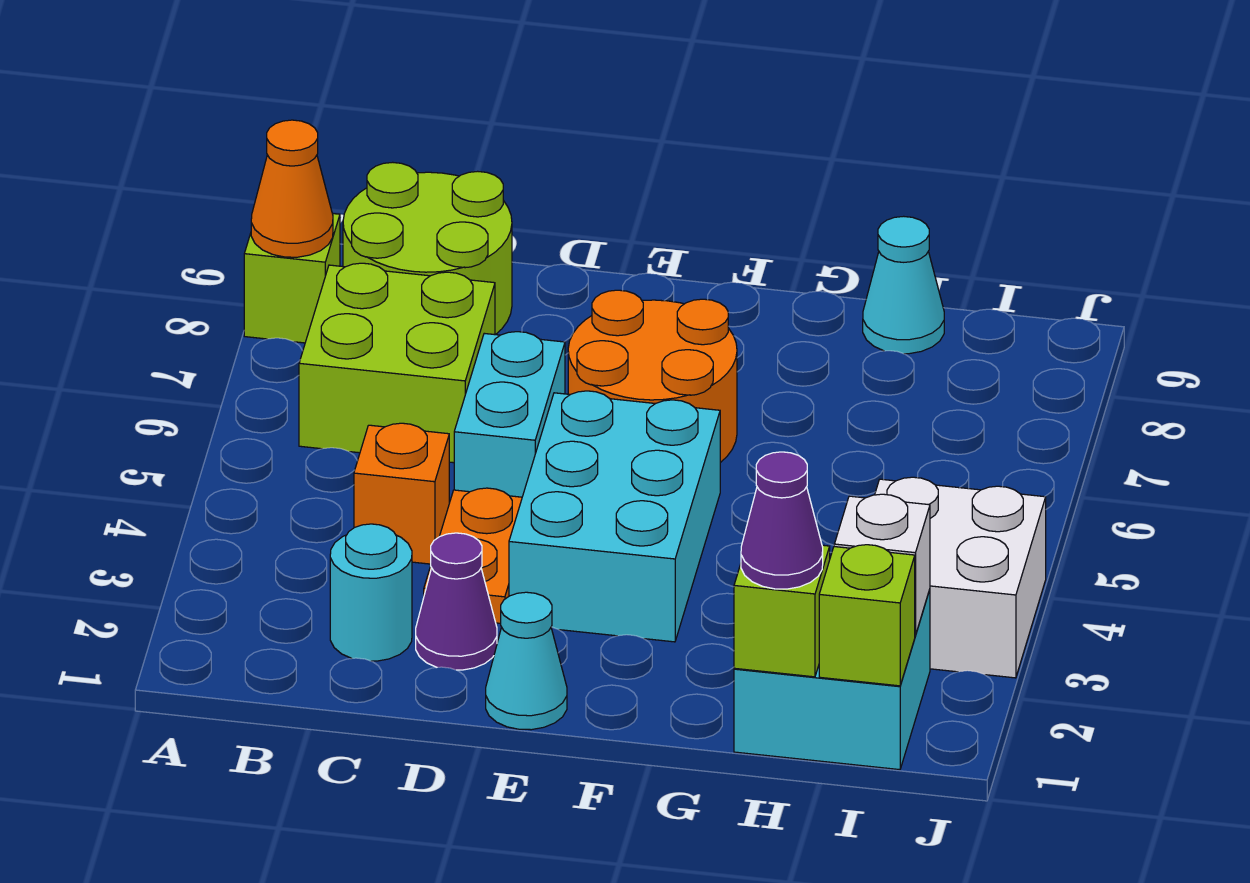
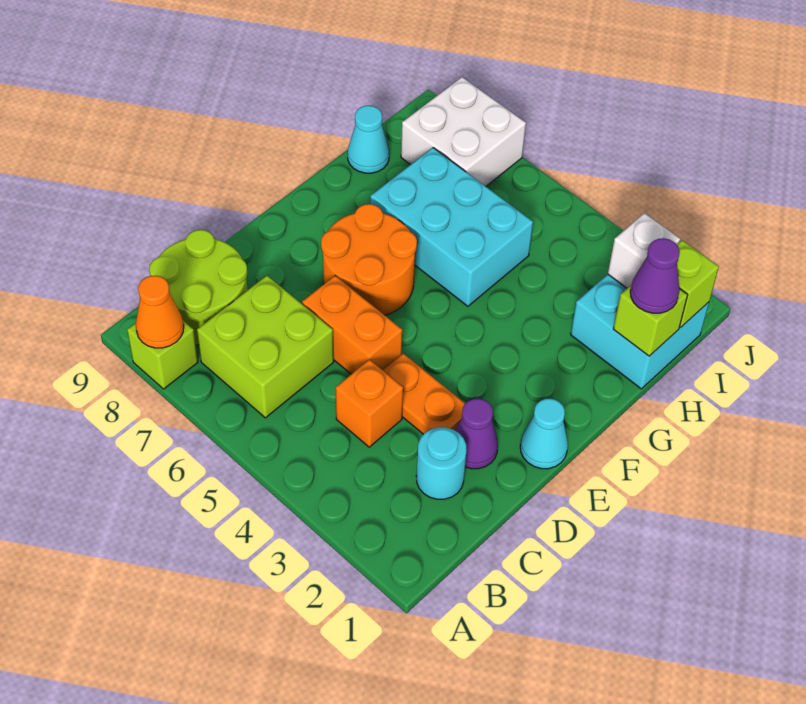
cyan 1x2 brick [454,332,565,497] -> orange 1x2 brick [302,276,402,374]
cyan 2x3 brick [509,391,720,642] -> cyan 2x3 brick moved to [370,148,533,306]
white 2x2 brick [875,477,1046,678] -> white 2x2 brick moved to [401,77,526,186]

